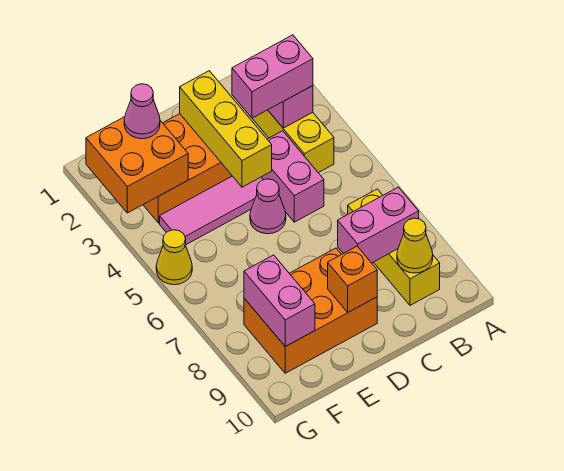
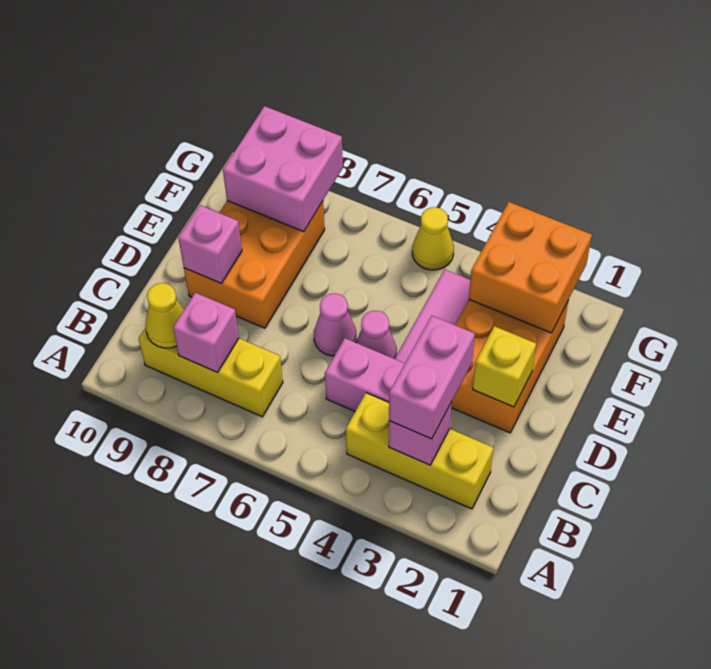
pink 1x2 brick [338,187,419,263] -> pink 1x1 brick [173,293,239,372]
yellow 1x3 brick [180,71,272,187] -> yellow 1x1 brick [473,326,536,407]
orange 1x1 brick [328,246,377,312] -> pink 1x1 brick [178,205,242,283]
pink 1x1 cone [124,84,160,139] -> pink 1x1 cone moved to [314,293,356,356]
pink 1x2 brick [244,255,315,347] -> pink 2x2 brick [223,106,343,232]

